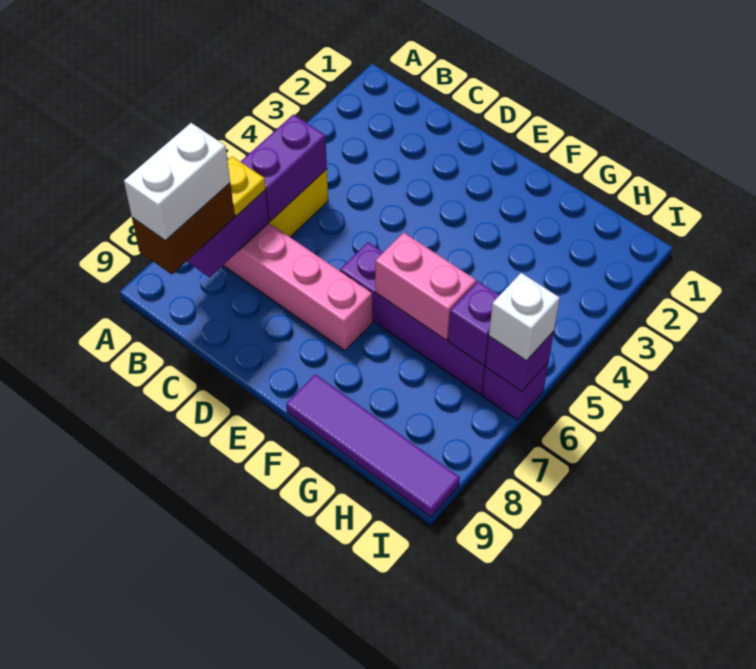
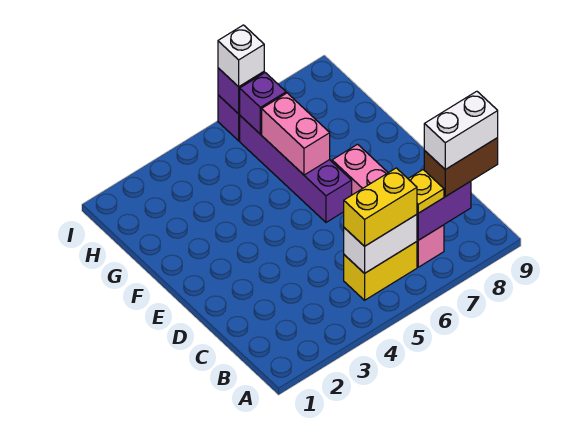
purple 1x2 brick [240,115,327,221] -> white 1x2 brick [344,215,417,273]
none -> yellow 1x2 brick [344,168,417,246]
purple 1x4 tile [286,374,460,517] -> none

